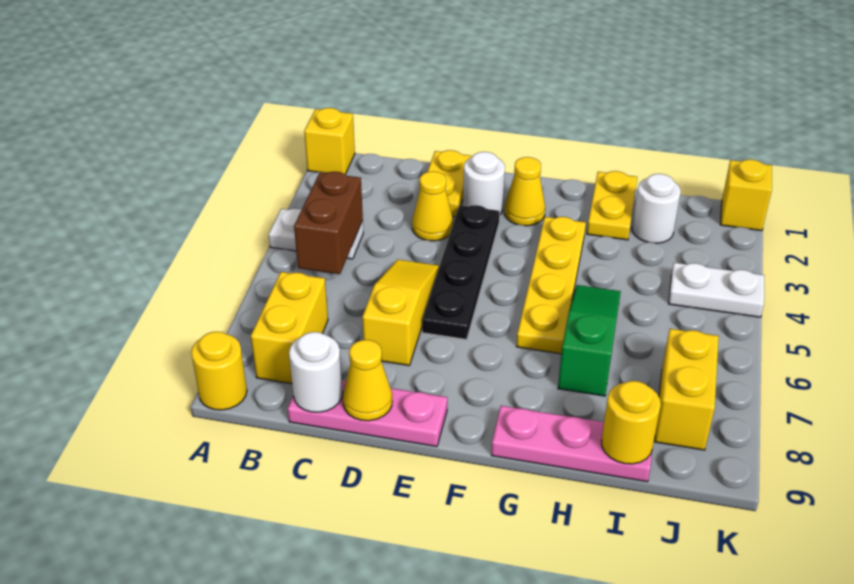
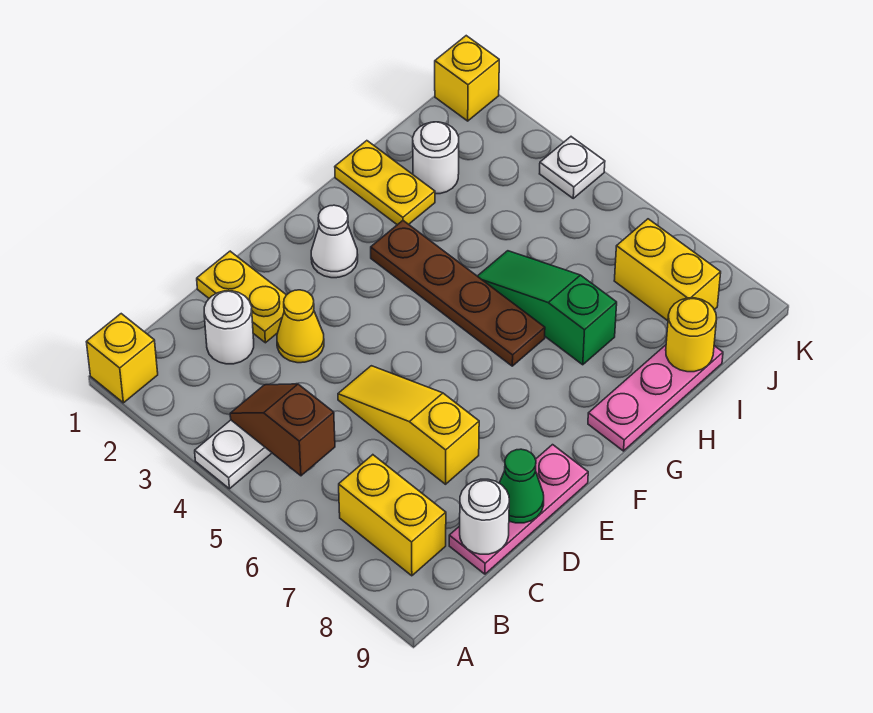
yellow 1x1 round brick [191,332,247,410] -> none
brown 1x2 brick [294,172,363,274] -> brown 1x2 slope [230,384,335,476]
yellow 1x1 cone [343,340,392,421] -> green 1x1 cone [499,449,544,523]
white 1x1 round brick [463,152,505,215] -> white 1x1 round brick moved to [204,291,254,364]
black 1x4 plate [422,205,499,339] -> none
yellow 1x1 cone [505,157,545,226] -> white 1x1 cone [311,205,358,278]
yellow 1x4 plate [516,217,586,354] -> brown 1x4 plate [371,221,545,366]
white 1x2 plate [669,263,764,317] -> white 1x1 plate [540,137,605,198]

